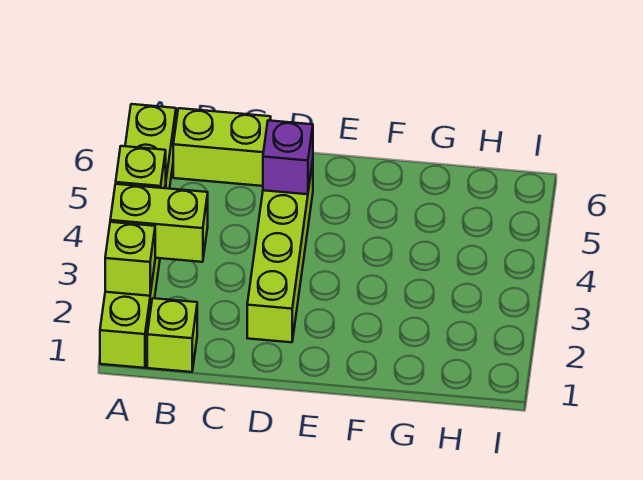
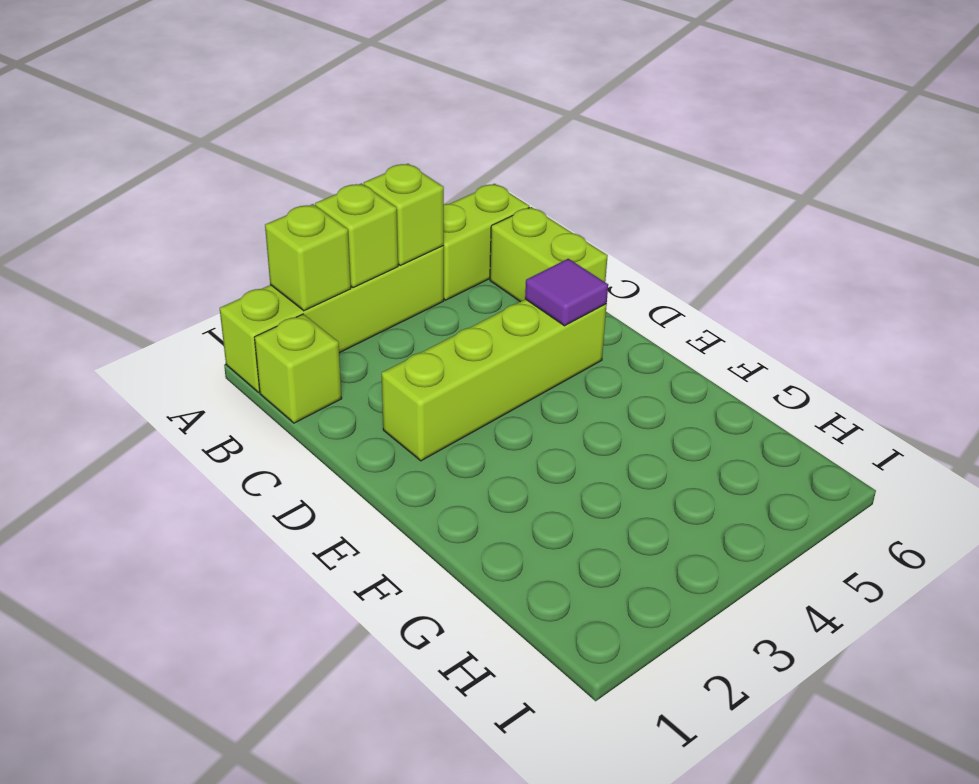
lime 1x2 brick [110,184,208,262] -> lime 1x1 brick [315,183,398,288]
purple 1x1 brick [263,120,313,194] -> purple 1x1 tile [525,259,608,326]

